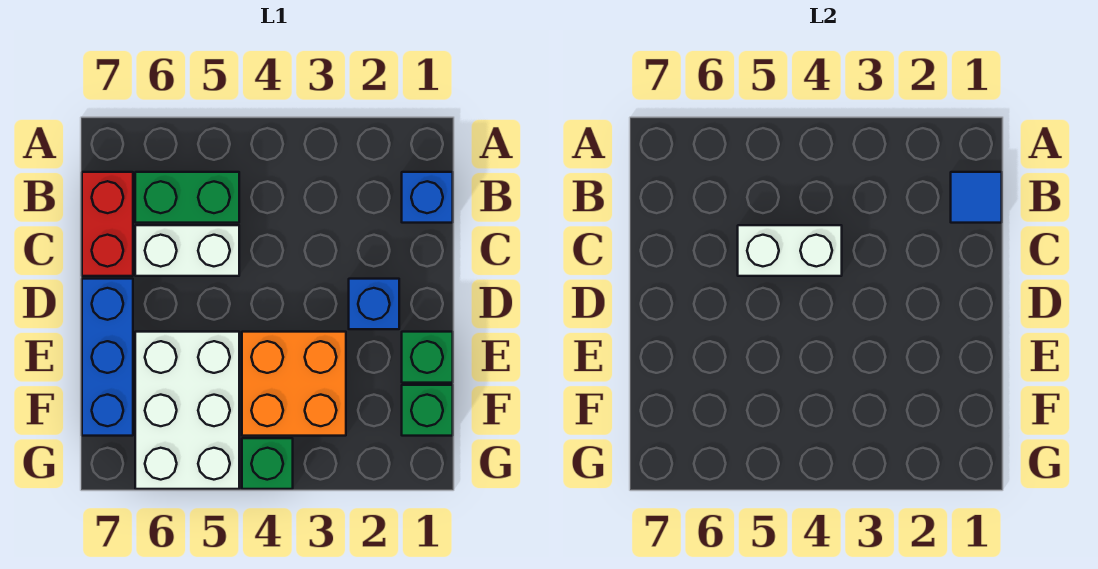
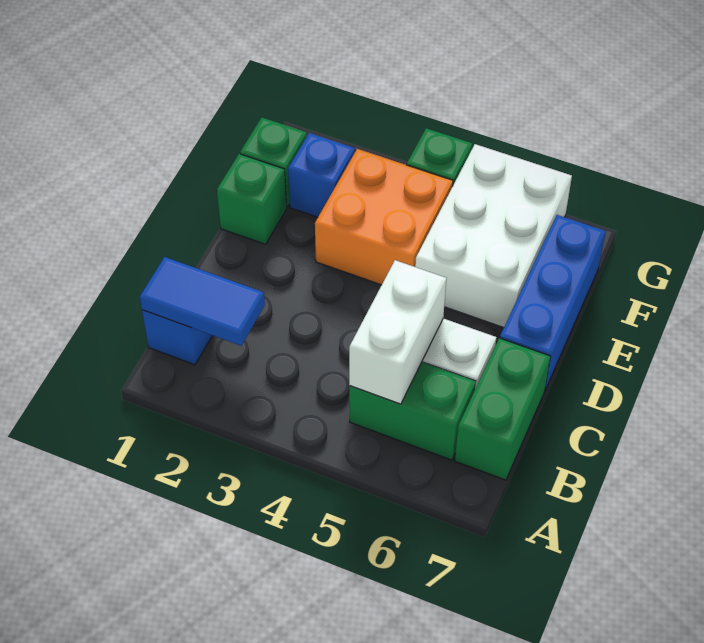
blue 1x1 tile [951,172,1002,223] -> blue 1x2 tile [140,257,265,346]
red 1x2 brick [82,172,133,276] -> green 1x2 brick [455,338,551,480]
white 1x2 brick [738,225,842,276] -> white 1x2 brick turned to [349,260,446,404]
blue 1x1 brick [349,279,399,329] -> blue 1x1 brick moved to [288,133,355,217]

